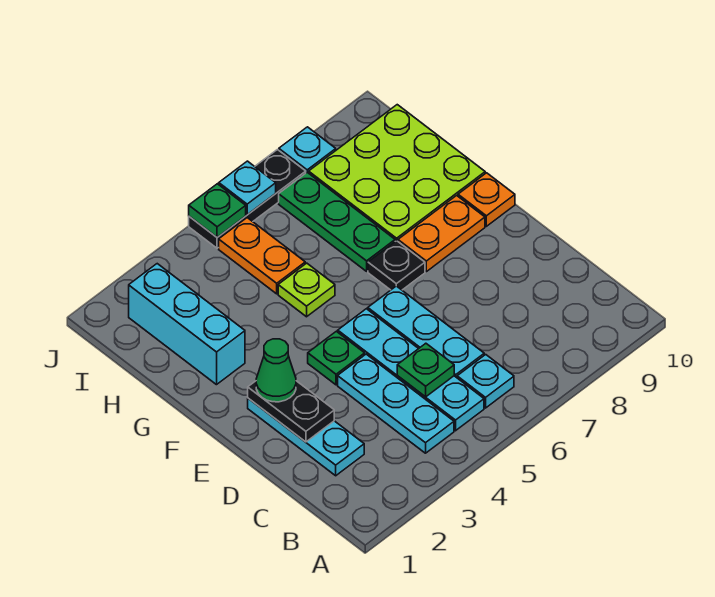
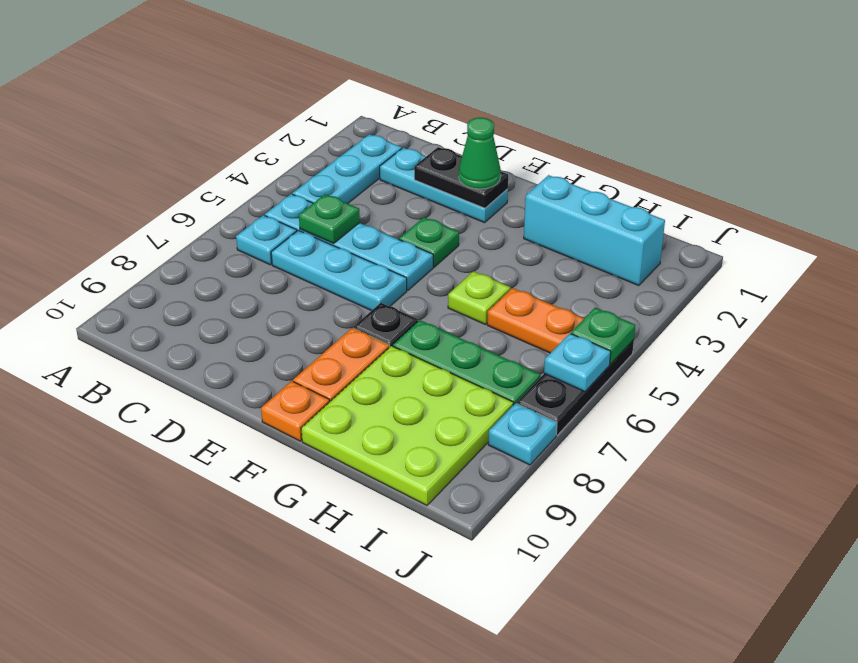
cyan 1x3 plate [338,354,454,453] -> cyan 1x3 plate turned to [293,134,402,204]

